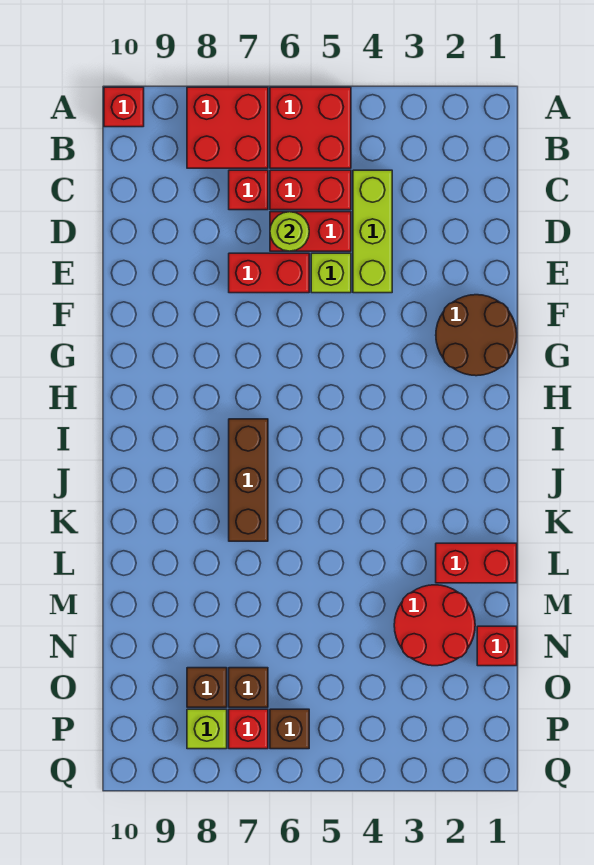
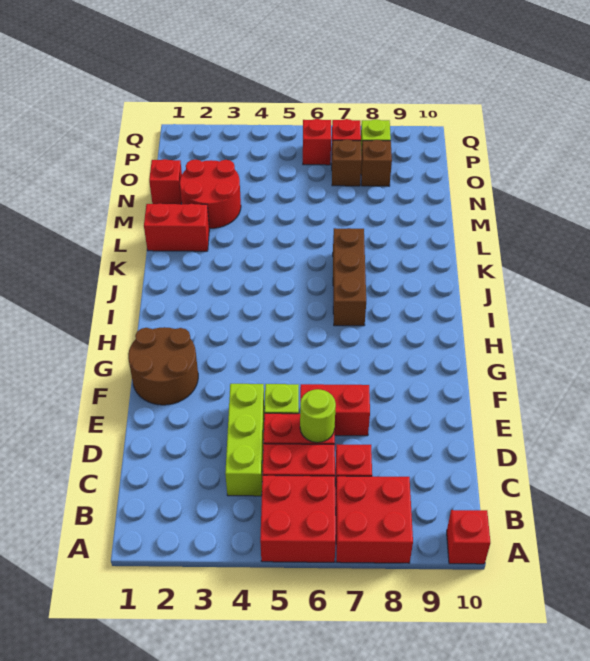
brown 1x1 brick [270,709,309,749] -> red 1x1 brick [303,119,331,165]

